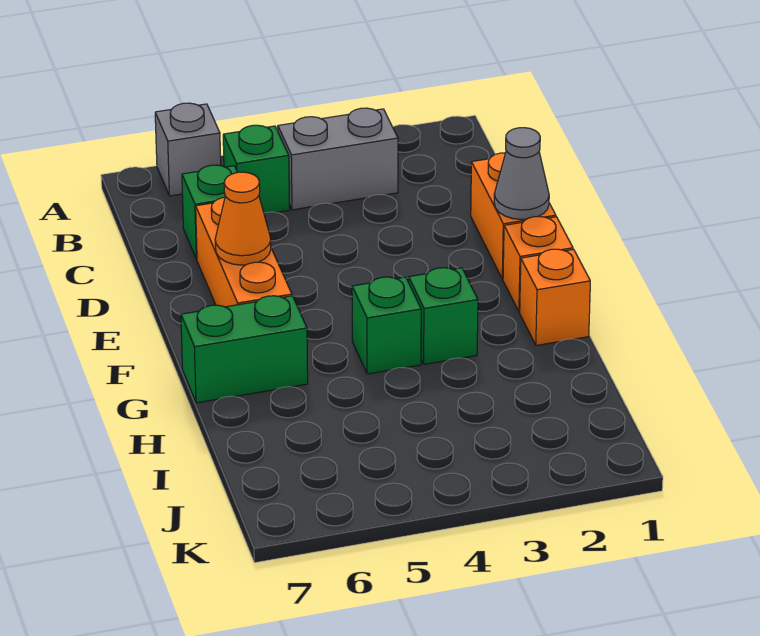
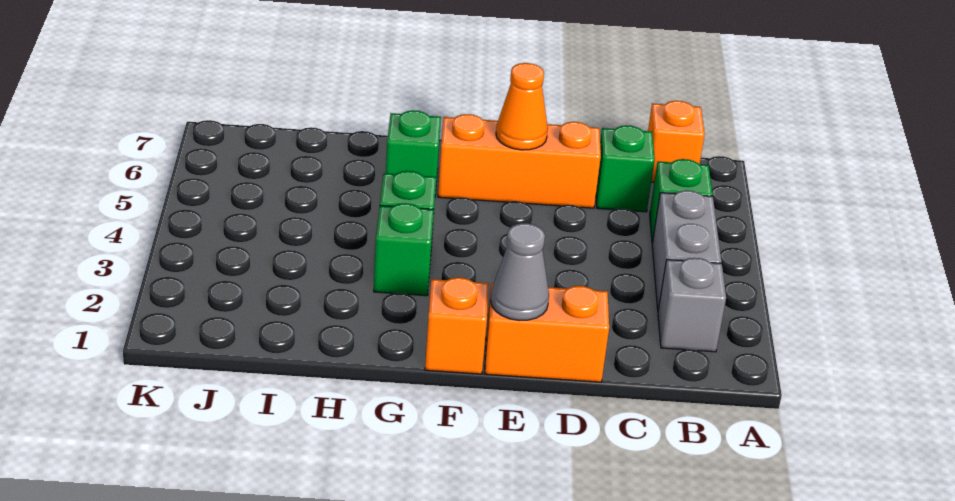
grey 1x1 brick [155,103,221,196] -> grey 1x1 brick moved to [658,258,726,352]
orange 1x1 brick [520,249,590,345] -> orange 1x1 brick moved to [648,101,705,182]
green 1x2 brick [181,296,308,403] -> green 1x1 brick [386,110,441,195]

